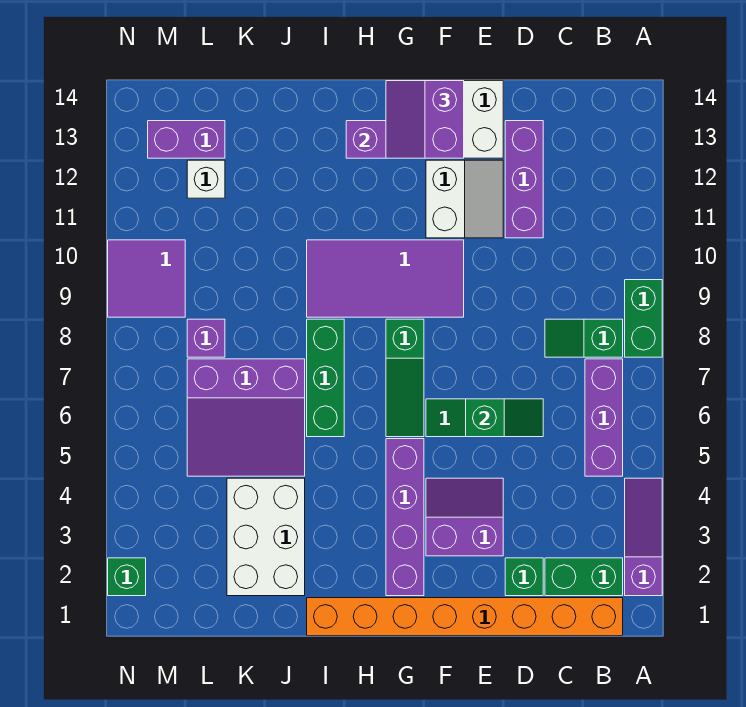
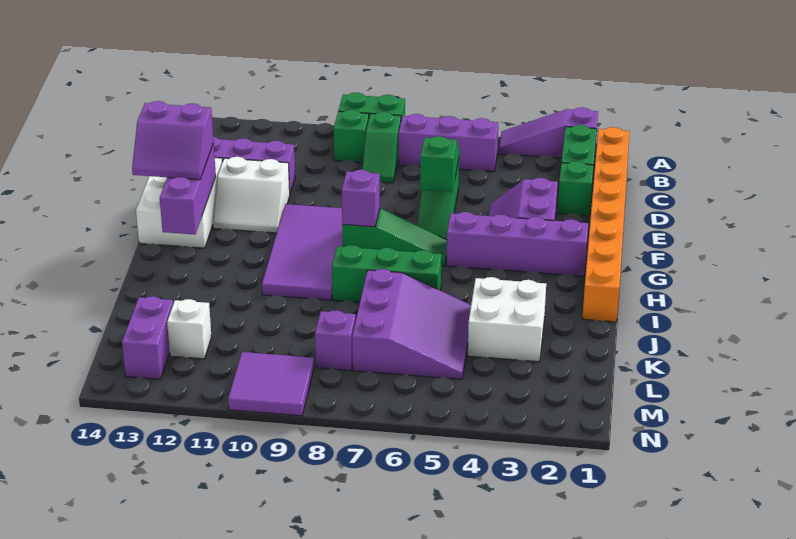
white 2x2 slope [426,160,503,238] -> white 2x2 slope turned to [213,157,290,233]
none -> purple 1x1 brick [342,170,380,227]
white 2x3 brick [227,478,305,596] -> white 2x2 brick [468,277,546,362]
green 1x1 brick [108,558,146,596] -> green 1x1 brick moved to [334,110,369,162]

